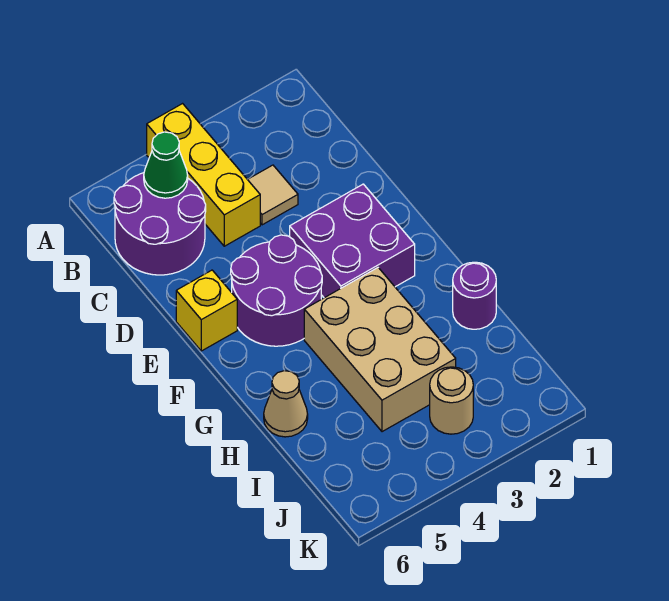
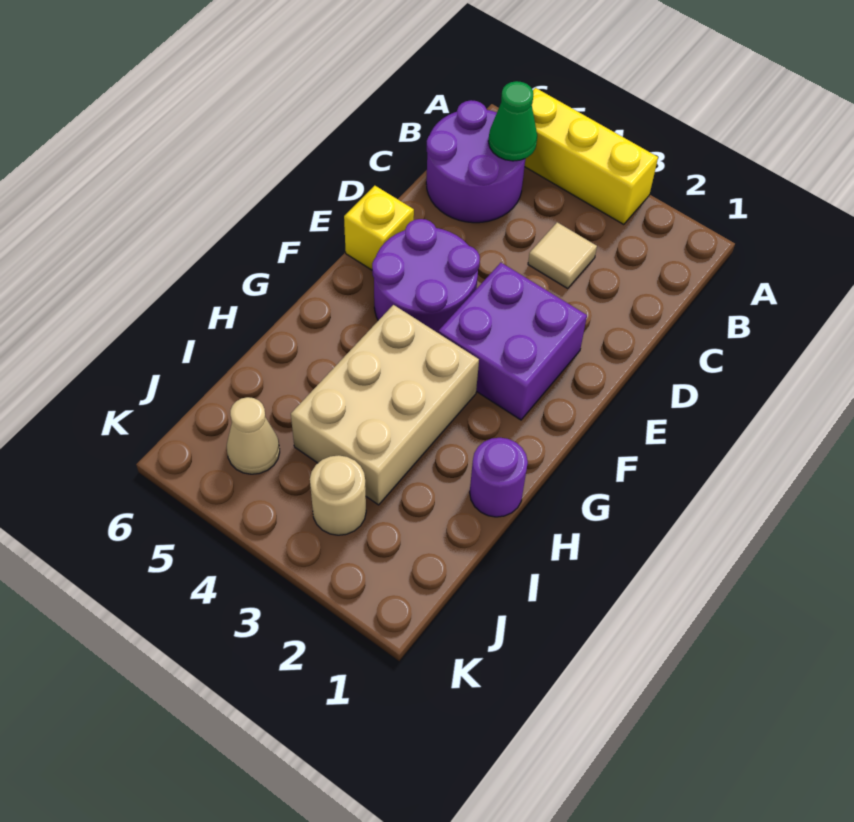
yellow 1x3 brick [147,104,260,246] -> yellow 1x3 brick turned to [525,88,658,225]
tan 1x1 cone [264,371,308,437] -> tan 1x1 cone moved to [227,397,280,474]

